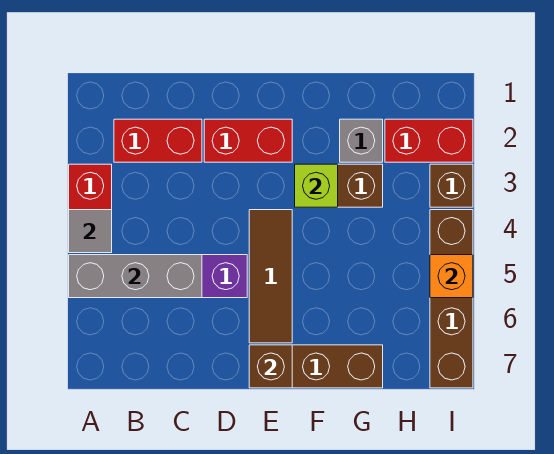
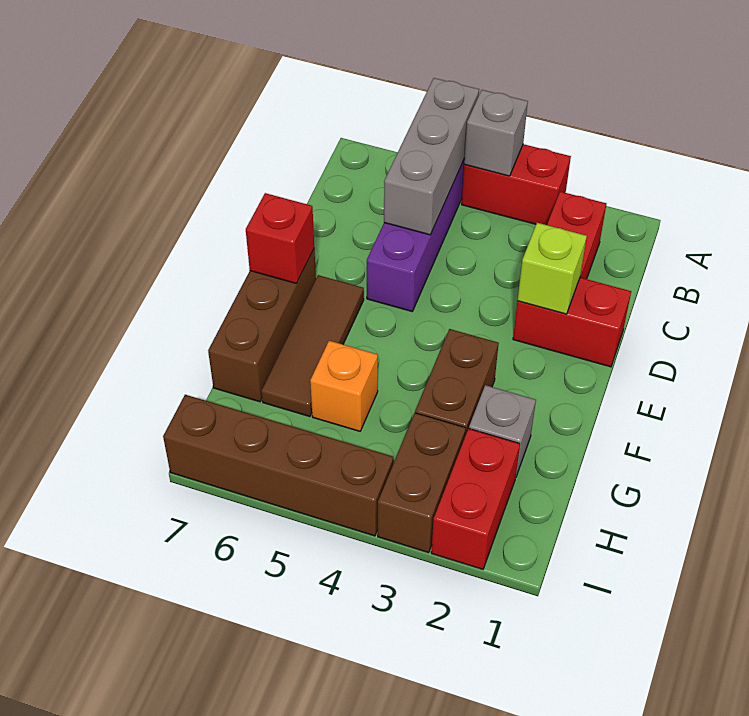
grey 1x1 tile [69,210,112,253] -> grey 1x1 brick [464,90,528,176]
red 1x2 brick [204,119,292,162] -> red 1x2 brick turned to [513,278,631,367]
brown 1x3 tile [249,210,292,343] -> brown 1x3 tile turned to [261,275,364,417]
brown 1x1 brick [249,345,292,388] -> red 1x1 brick [246,193,314,283]
lime 1x1 brick [295,164,338,207] -> lime 1x1 brick moved to [518,223,587,314]
brown 1x1 brick [430,164,473,207] -> brown 1x2 brick [378,413,466,553]
orange 1x1 brick [430,255,473,298] -> orange 1x1 brick moved to [310,341,378,431]

